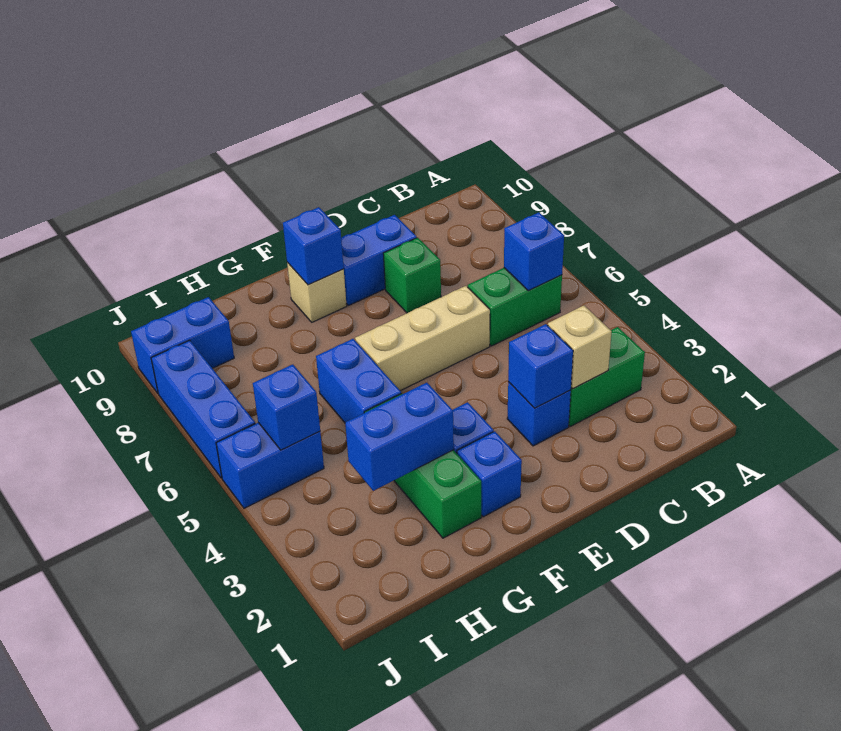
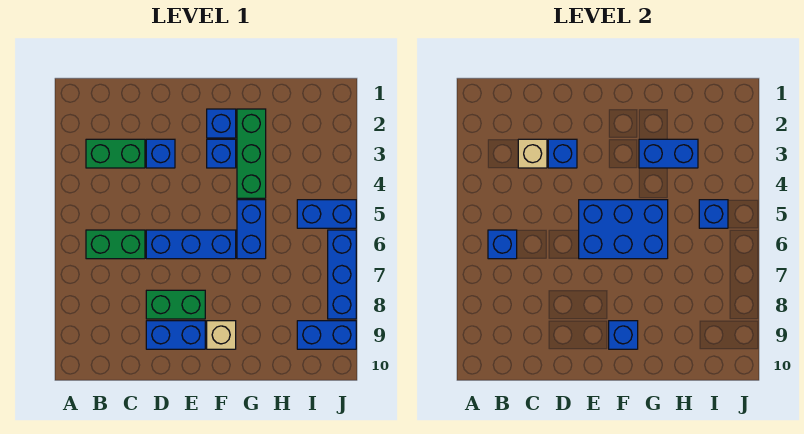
tan 1x3 brick [355,286,490,391] -> blue 1x3 brick [146,230,236,259]
green 1x1 brick [383,238,441,313] -> green 1x2 brick [146,290,205,319]
none -> blue 2x3 brick [579,200,668,259]

